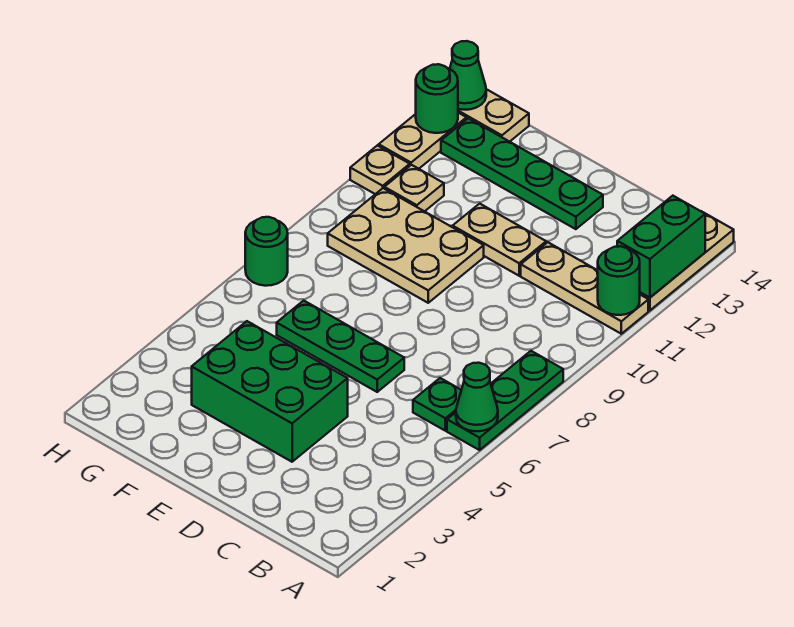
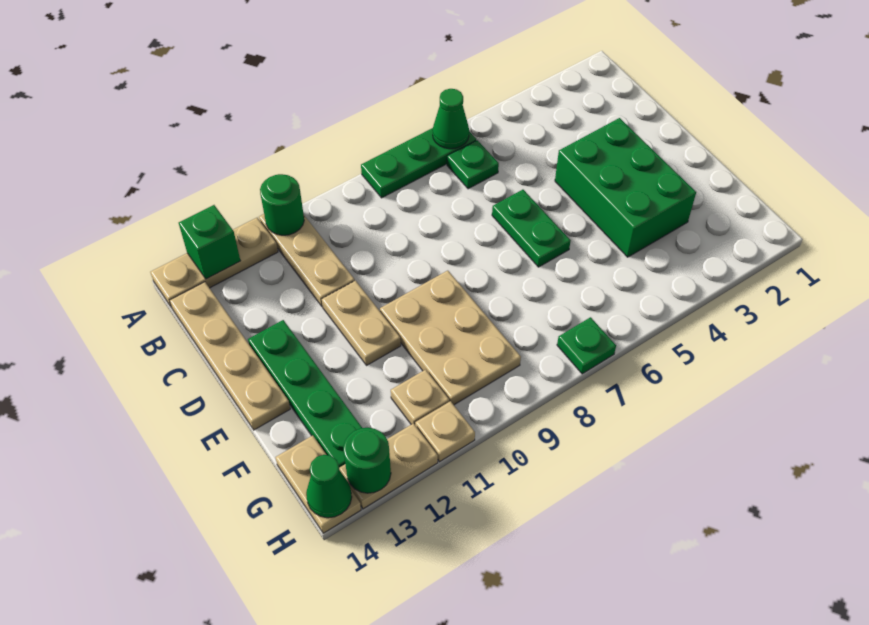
green 1x2 brick [617,196,705,298] -> green 1x1 brick [179,205,240,279]
none -> tan 1x4 plate [169,282,290,430]
green 1x3 plate [277,301,404,392] -> green 1x2 plate [492,190,571,267]
green 1x1 round brick [245,217,288,286] -> green 1x1 plate [557,317,616,374]

